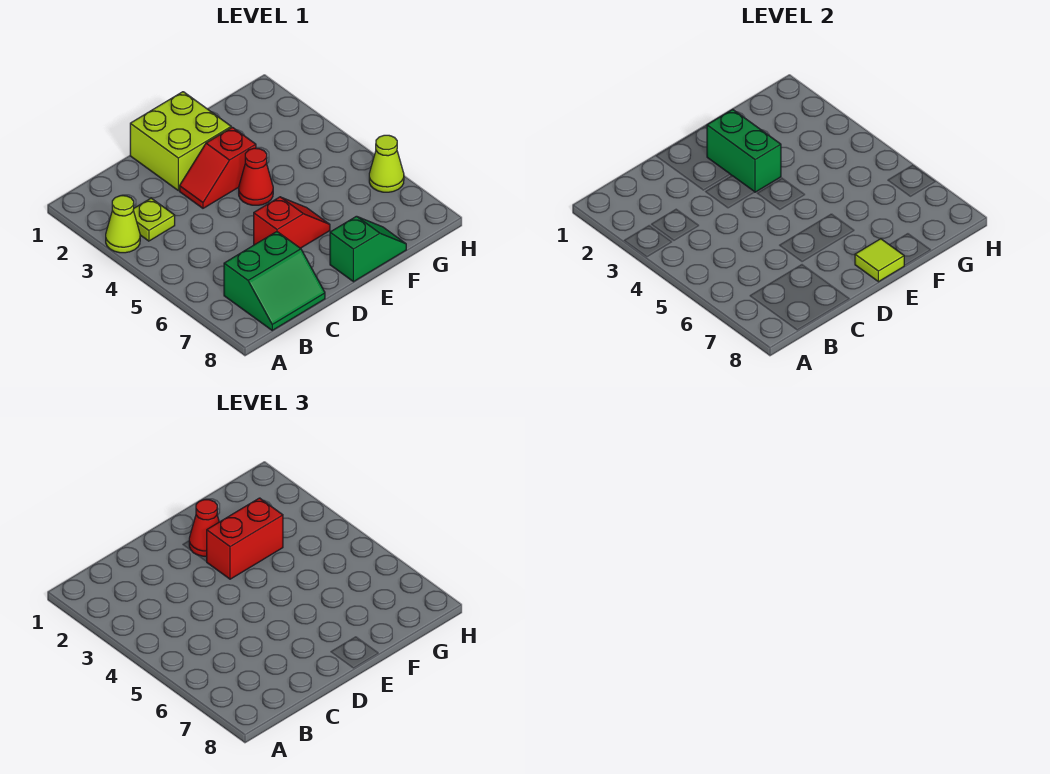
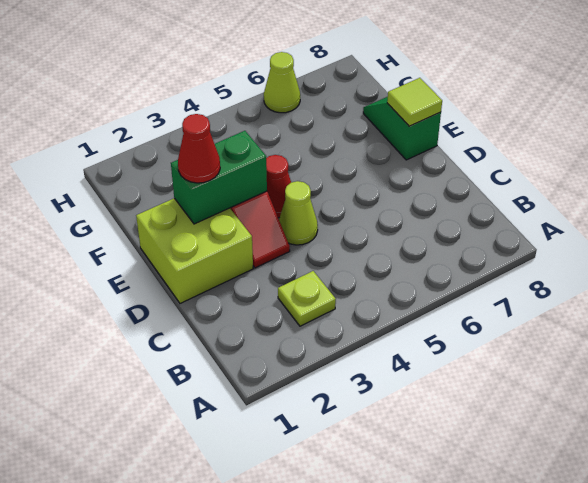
lime 1x1 cone [106,196,140,253] -> lime 1x1 cone moved to [279,181,318,245]
green 2x2 slope [224,232,325,330] -> none
red 1x2 slope [254,197,330,248] -> none
red 1x2 brick [206,498,283,579] -> none

